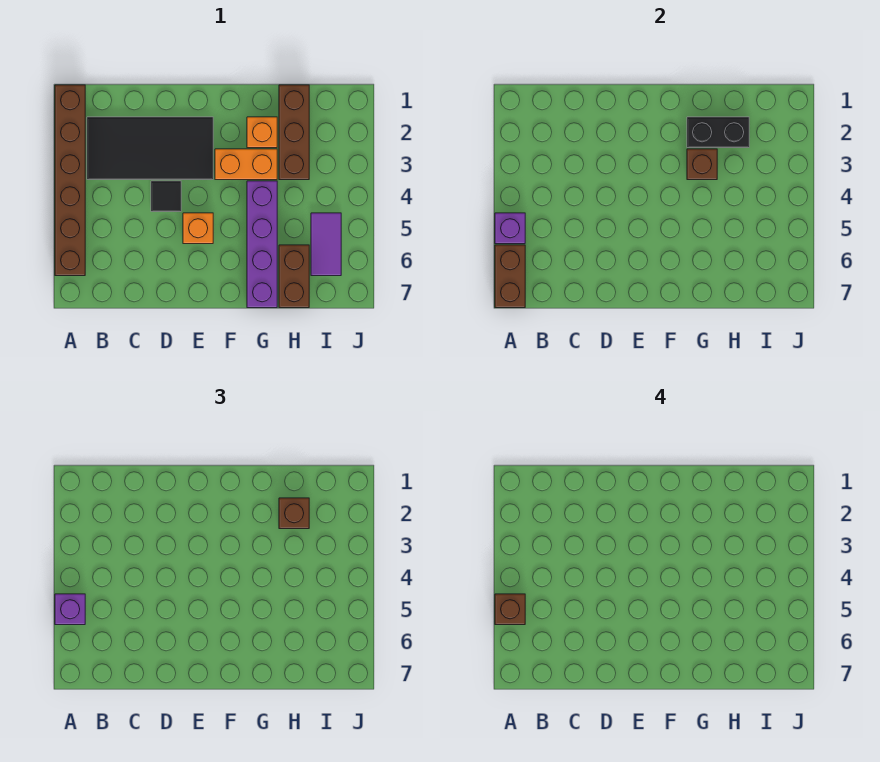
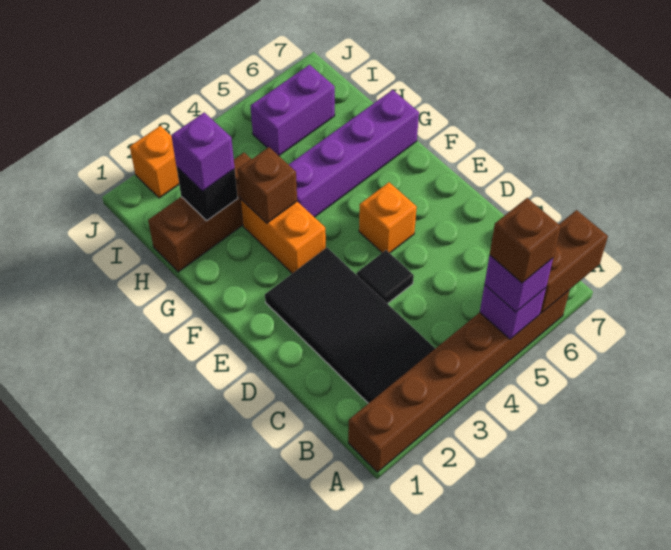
orange 1x1 brick [247,117,277,148] -> orange 1x1 brick moved to [130,126,179,198]
black 1x2 brick [687,117,749,148] -> black 1x1 brick [177,167,238,220]
brown 1x1 brick [279,498,309,529] -> purple 1x1 brick [171,112,235,191]
brown 1x2 brick [279,245,309,308] -> none
purple 1x2 tile [311,213,341,276] -> purple 1x2 brick [251,65,335,156]

